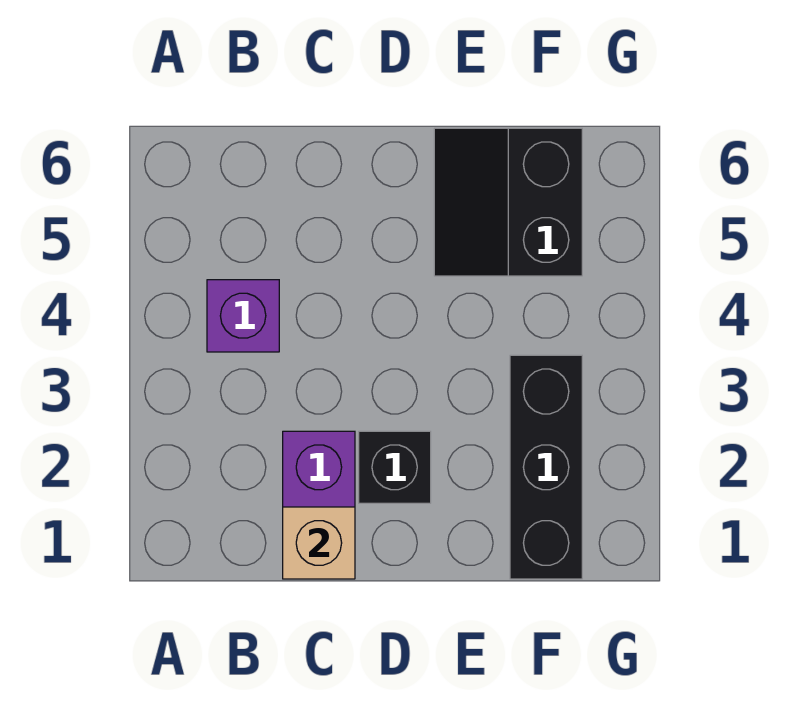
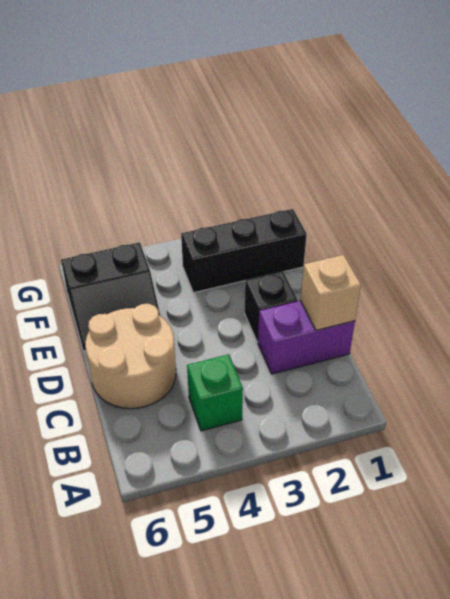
purple 1x1 brick [207,280,279,352] -> green 1x1 brick [187,354,243,431]
none -> tan 2x2 round brick [85,304,176,409]

